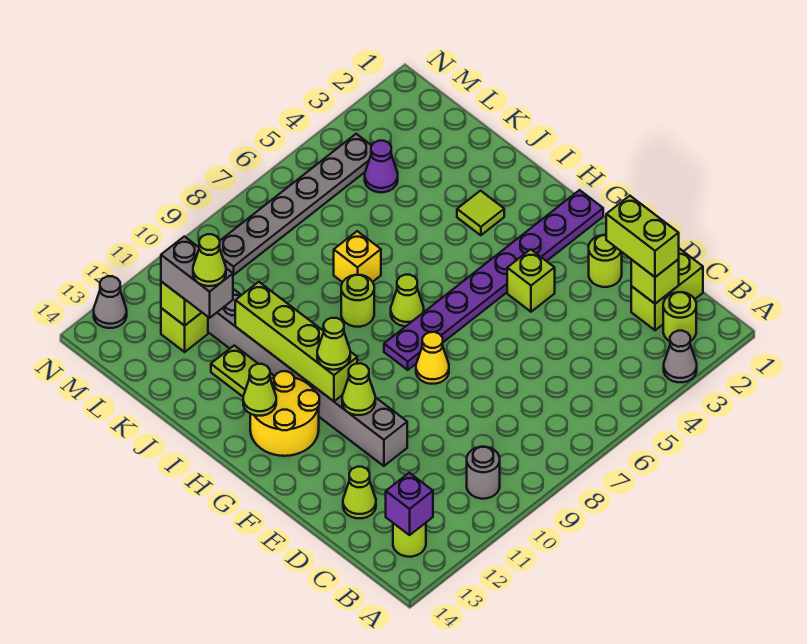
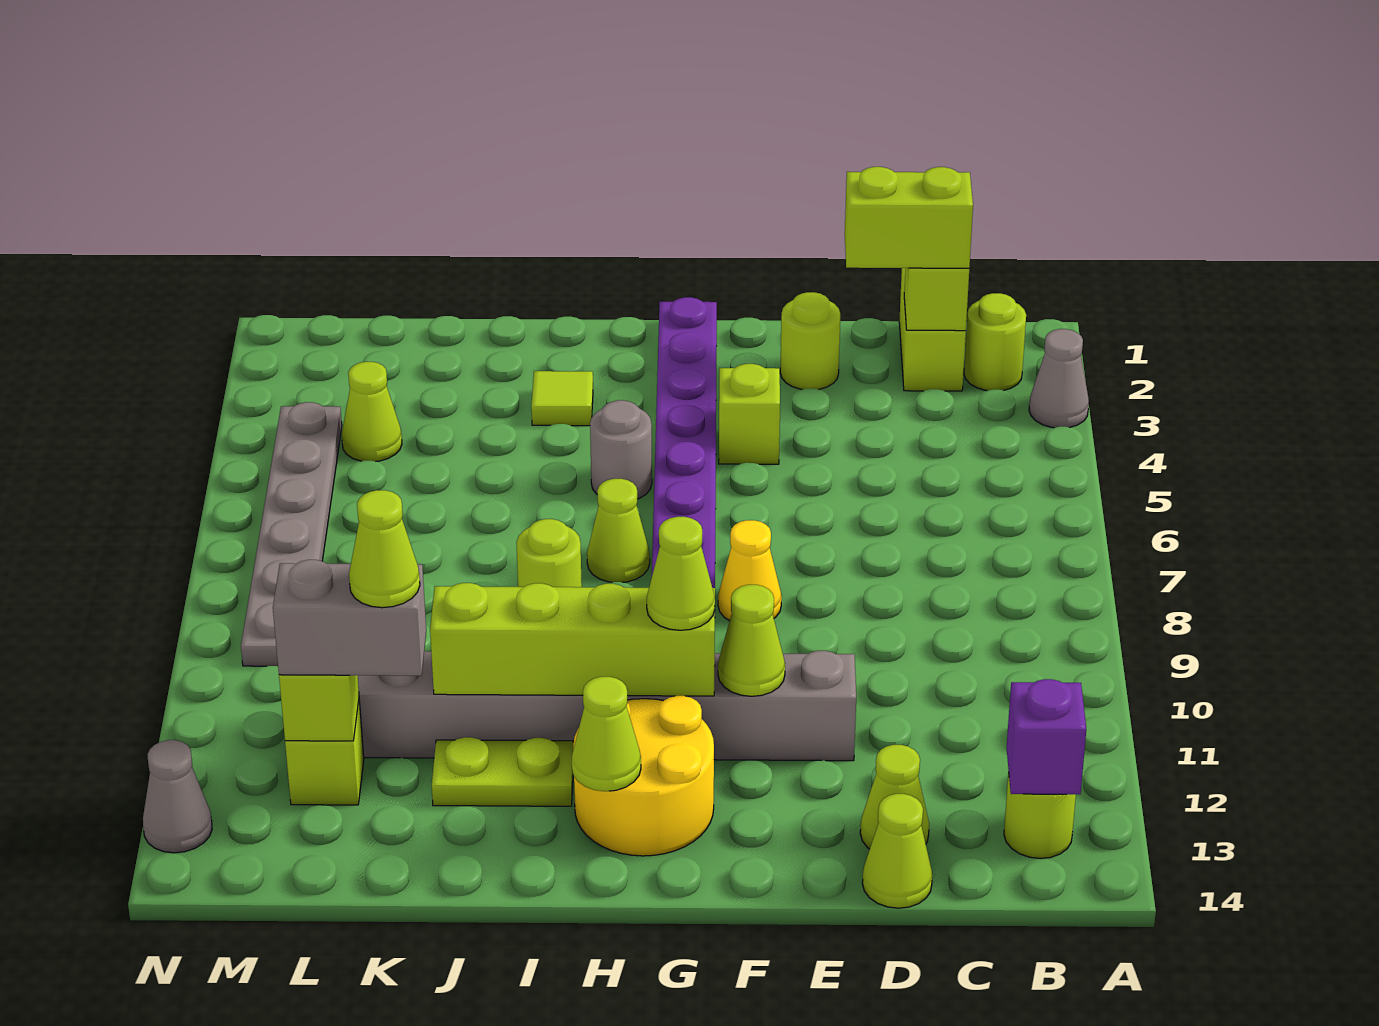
grey 1x1 round brick [467,447,500,499] -> grey 1x1 round brick moved to [590,400,652,499]
none -> lime 1x1 cone [862,794,932,908]
yellow 1x1 brick [334,231,381,282] -> none
purple 1x1 cone [365,141,398,192] -> lime 1x1 cone [342,362,402,462]

